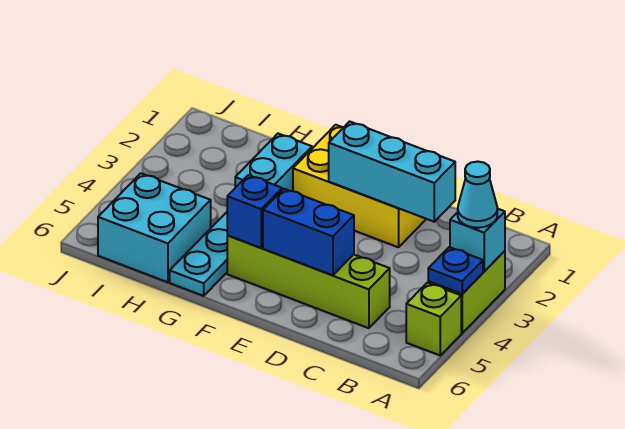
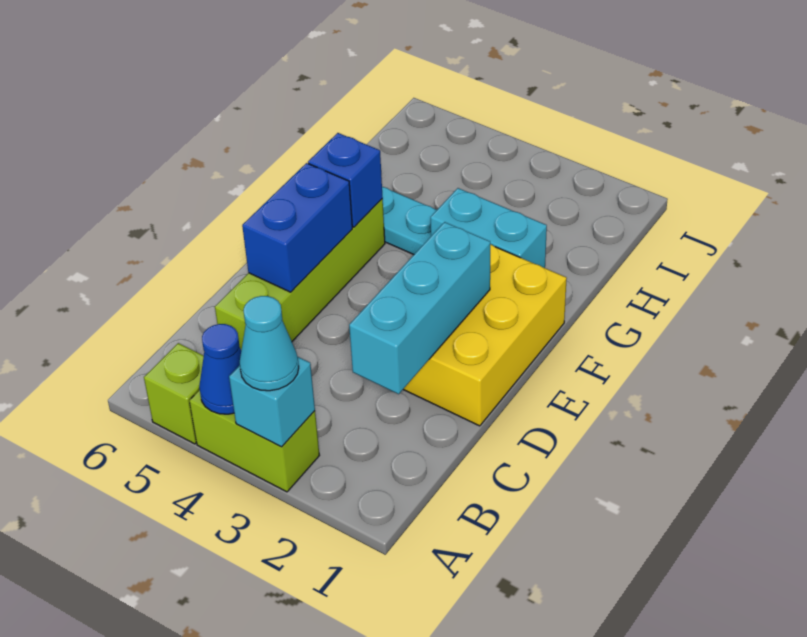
blue 1x1 plate [428,247,483,294] -> blue 1x1 cone [199,324,241,414]
cyan 2x2 brick [98,173,211,282] -> none

